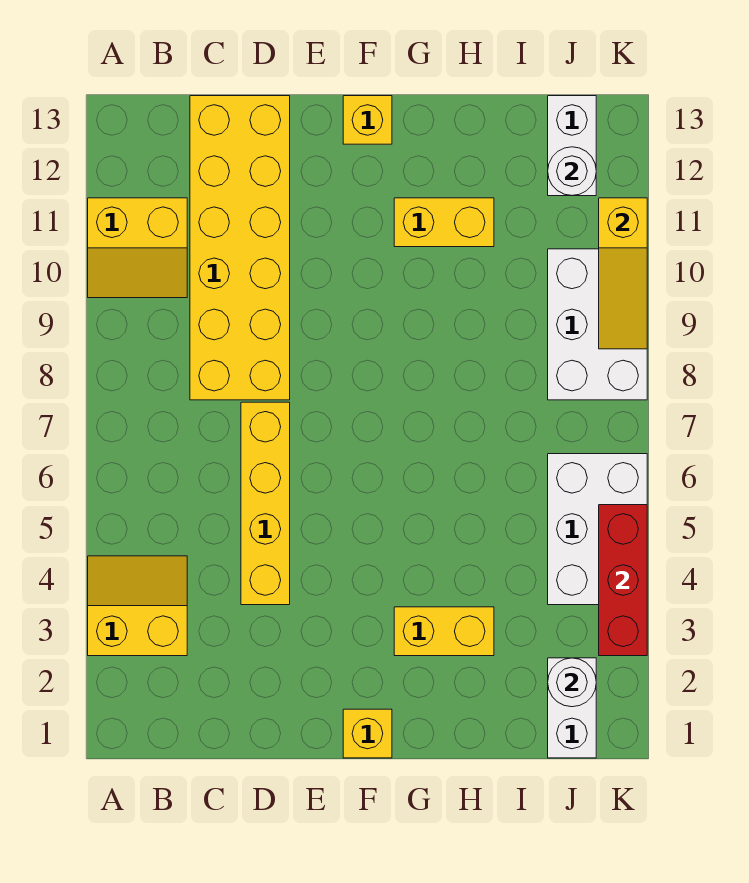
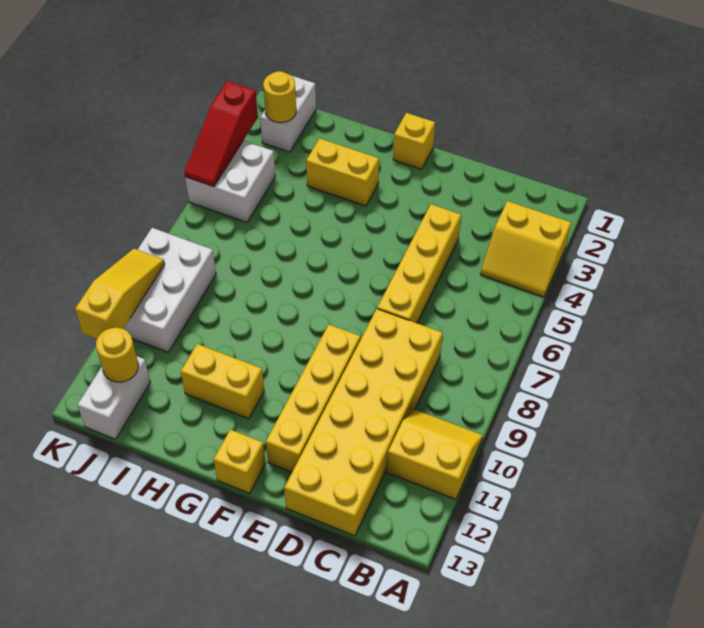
none -> yellow 1x4 brick [266,325,361,472]
white 1x1 round brick [548,658,596,707] -> yellow 1x1 round brick [263,71,296,123]
white 2x3 brick [548,454,647,605] -> white 2x2 brick [185,141,275,222]
white 1x1 round brick [548,147,596,196] -> yellow 1x1 round brick [96,328,138,382]
red 1x3 brick [599,505,647,656] -> red 1x3 slope [184,81,258,187]

